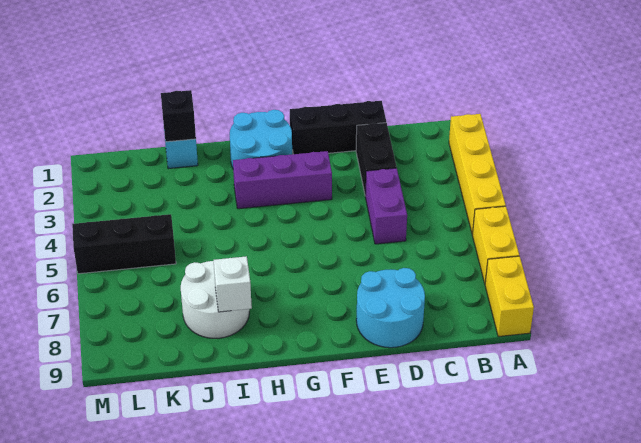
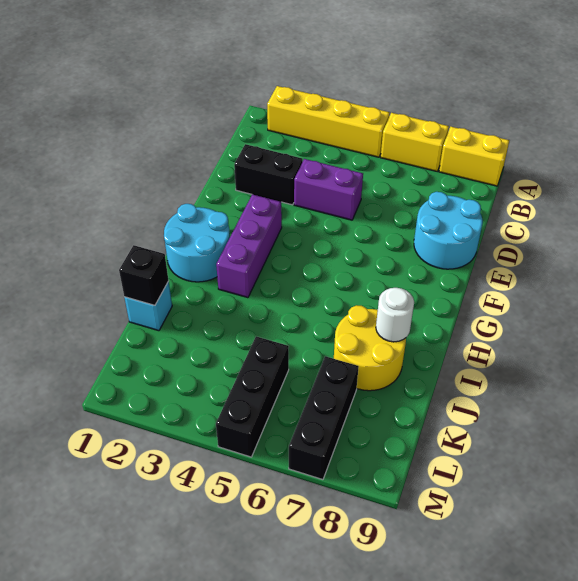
black 1x3 brick [290,101,386,154] -> black 1x3 brick moved to [289,356,359,480]
white 2x2 round brick [181,261,249,338] -> yellow 2x2 round brick [334,305,406,391]
white 1x1 brick [214,256,252,312] -> white 1x1 round brick [376,288,414,342]

